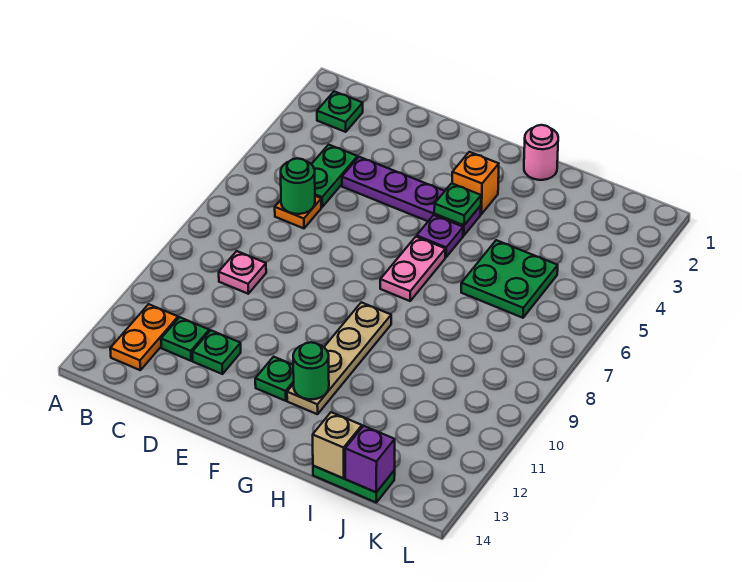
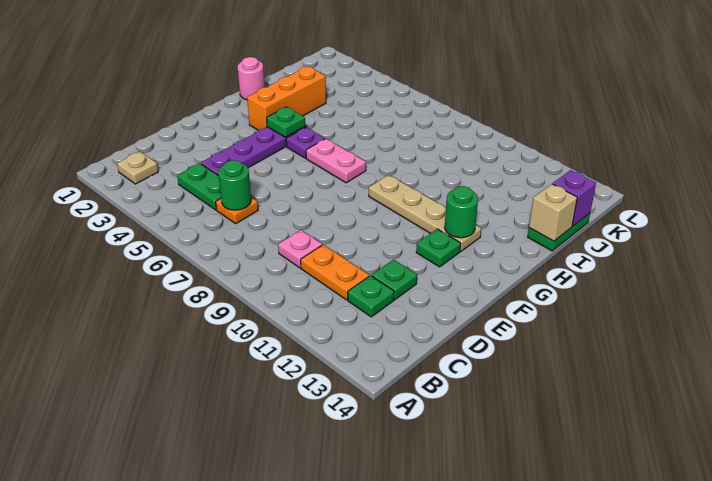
green 1x1 plate [317,91,363,132] -> tan 1x1 plate [117,152,158,184]
orange 1x2 plate [110,304,178,370] -> orange 1x2 plate moved to [301,245,369,300]
orange 1x1 brick [452,152,499,214] -> orange 1x3 brick [247,66,326,130]
green 2x2 plate [461,240,558,318] -> none

